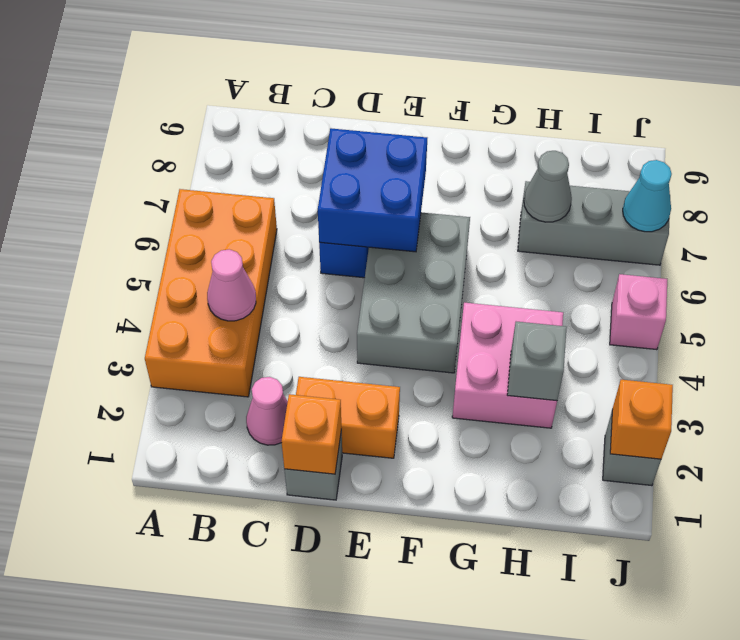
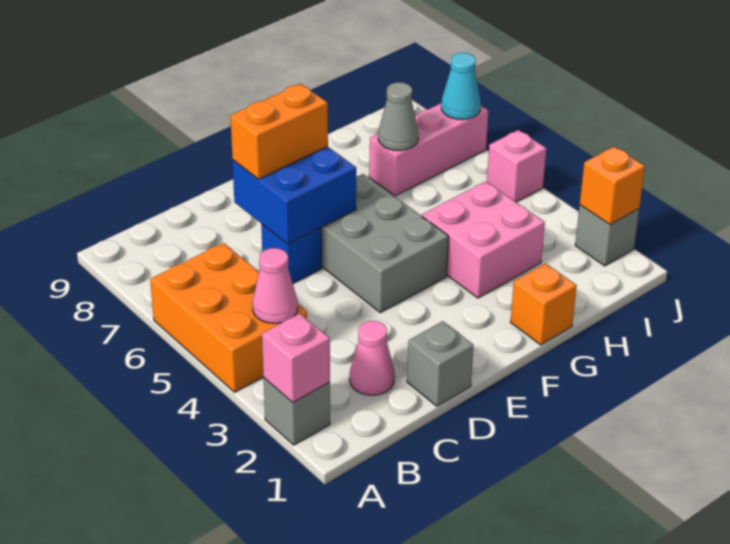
none -> pink 1x1 brick [262,313,330,403]
orange 2x4 brick [145,189,277,397] -> orange 2x3 brick [150,243,307,392]
orange 1x1 brick [282,394,341,474] -> orange 1x1 brick moved to [511,263,577,345]
orange 1x2 brick [296,377,400,458] -> orange 1x2 brick moved to [230,84,328,179]
grey 1x1 brick [507,322,567,401] -> grey 1x1 brick moved to [264,378,330,445]
grey 1x3 brick [518,181,670,265] -> pink 1x3 brick [369,103,488,196]

